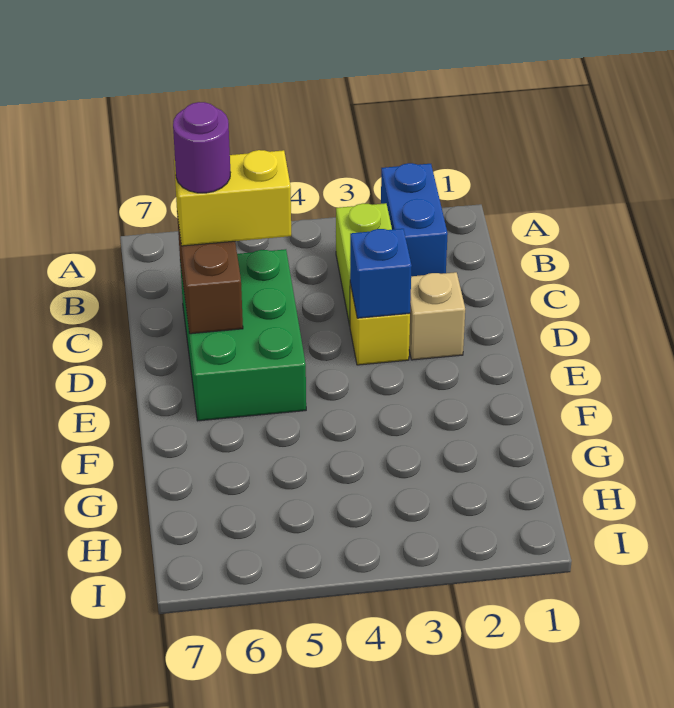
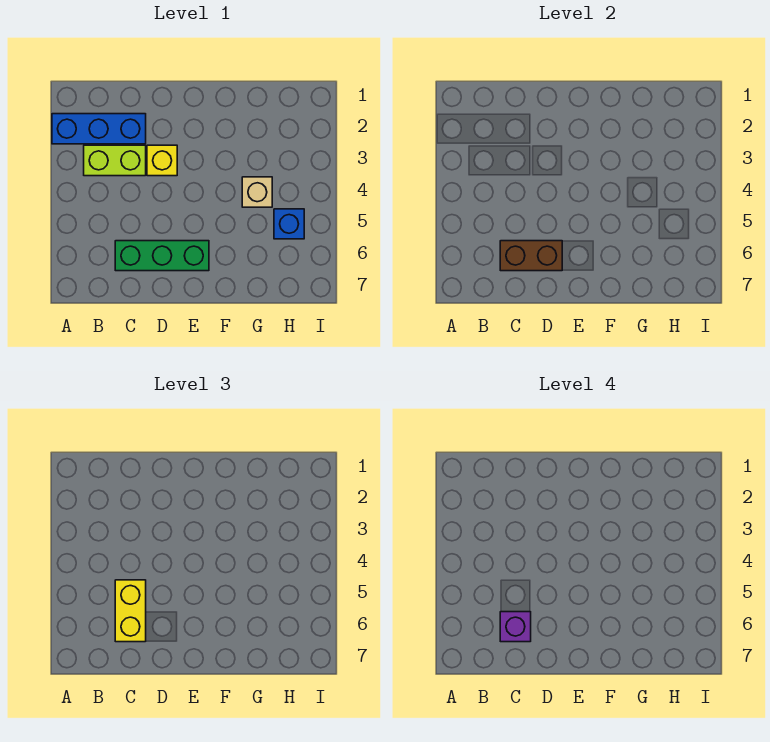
blue 1x2 brick [381,163,448,276] -> blue 1x3 brick [52,114,146,144]
green 2x3 brick [180,249,306,421] -> green 1x3 brick [115,241,209,271]
purple 1x1 round brick [173,102,230,193] -> purple 1x1 brick [500,612,531,642]
tan 1x1 brick [409,272,465,360] -> tan 1x1 brick moved to [242,177,272,207]
blue 1x1 brick [350,229,412,318] -> blue 1x1 brick moved to [274,209,304,239]

